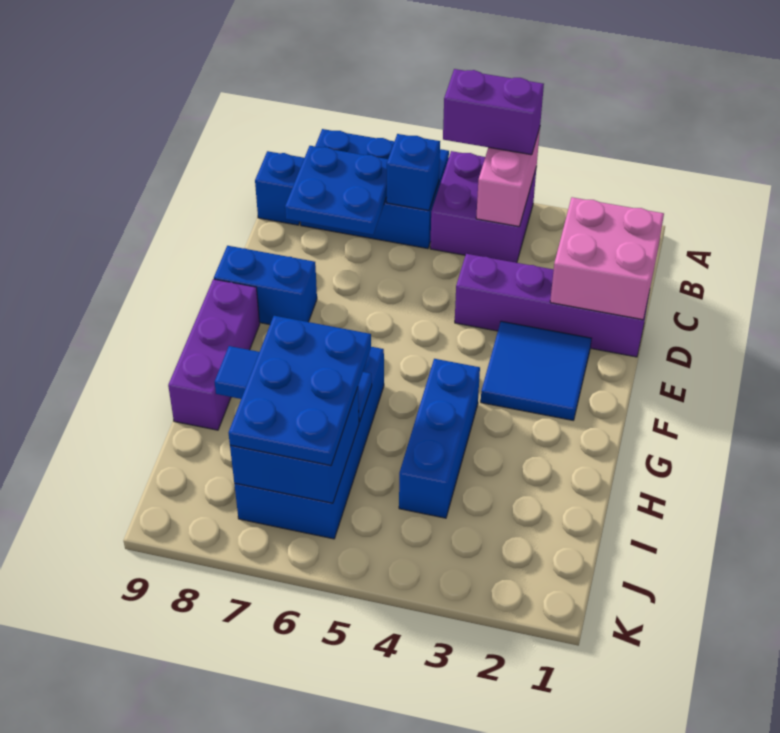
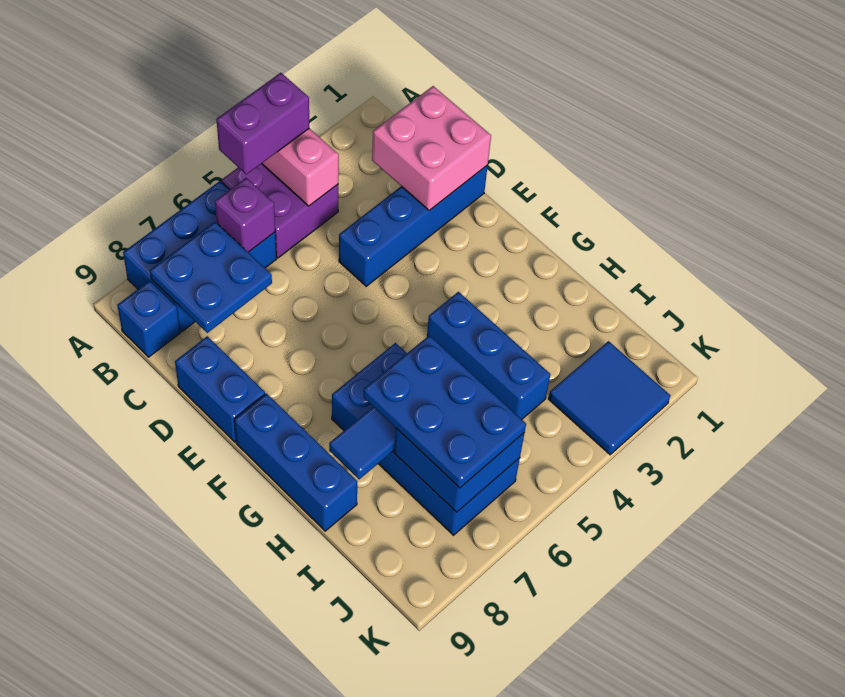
blue 1x1 brick [387,134,440,210] -> purple 1x1 brick [215,178,275,252]
purple 1x4 brick [455,254,649,357] -> blue 1x4 brick [339,165,488,286]
blue 2x2 tile [481,321,592,420] -> blue 2x2 tile moved to [549,341,670,455]
blue 1x2 brick [214,246,317,325] -> blue 1x2 brick turned to [175,336,265,442]
purple 1x3 brick [168,279,260,430] -> blue 1x3 brick [234,394,357,531]

